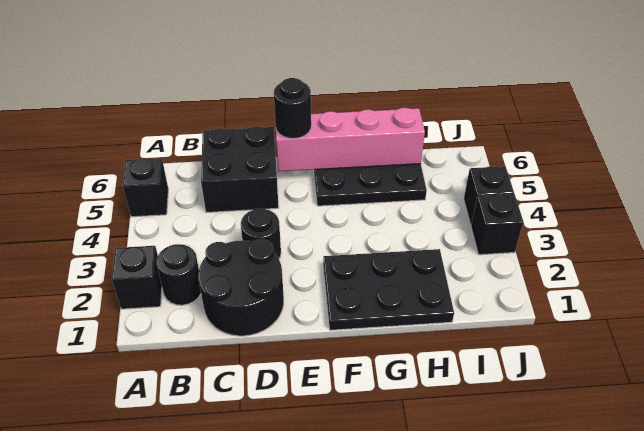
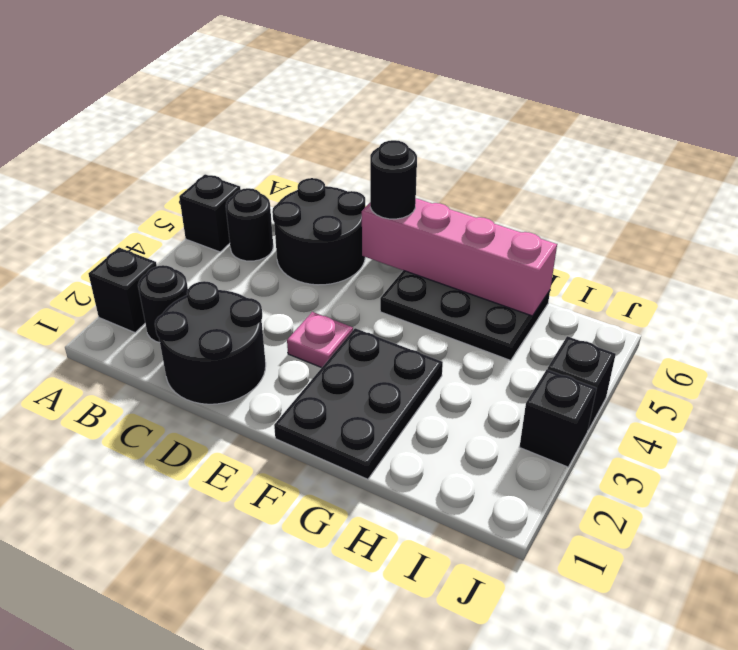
black 2x2 brick [201,126,279,213] -> black 2x2 round brick [272,178,365,285]
black 1x1 round brick [241,208,281,259] -> black 1x1 round brick moved to [226,188,273,261]
none -> pink 1x1 plate [287,312,353,368]
black 2x3 plate [323,249,454,330] -> black 2x3 plate turned to [274,328,443,479]

